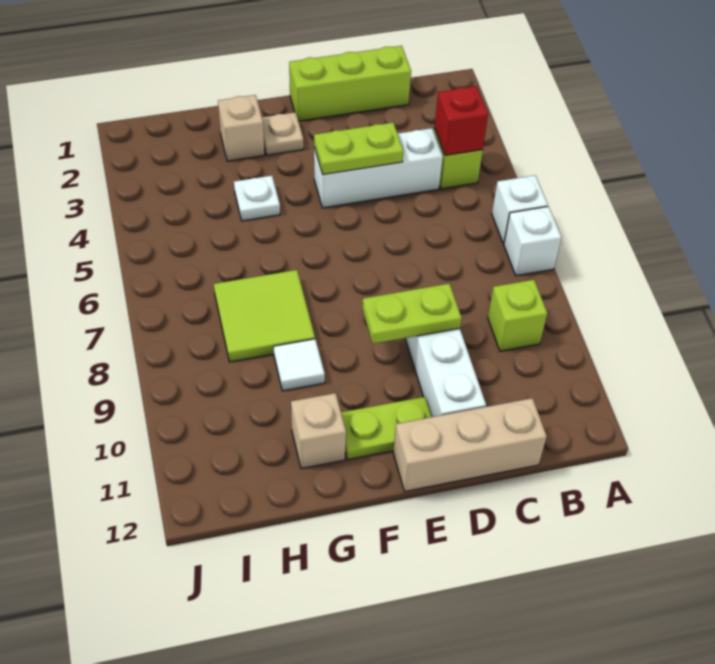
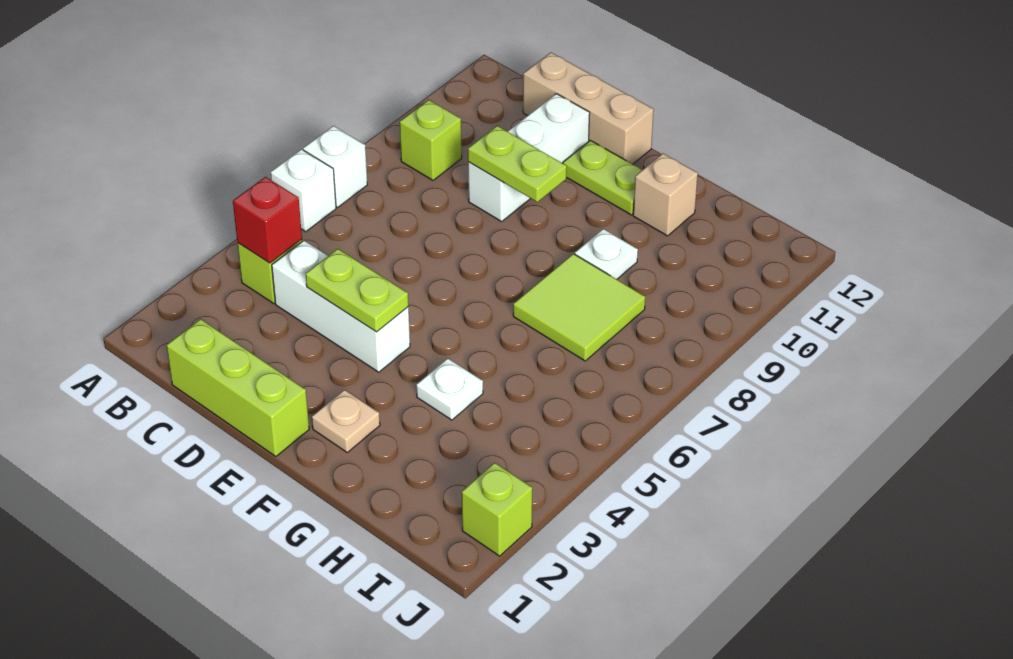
tan 1x1 brick [218,95,265,161] -> none
white 1x1 tile [274,339,325,391] -> white 1x1 plate [575,229,638,279]
none -> lime 1x1 brick [462,463,532,556]

